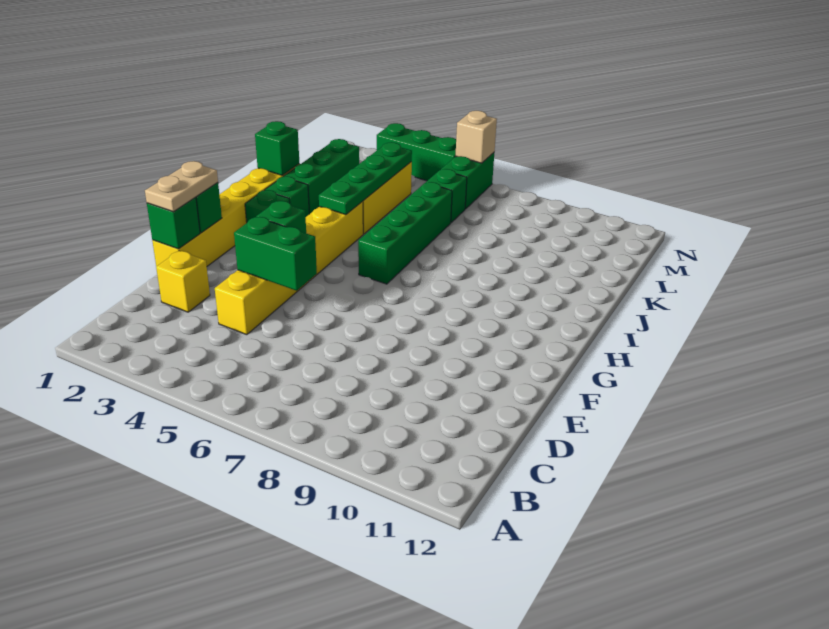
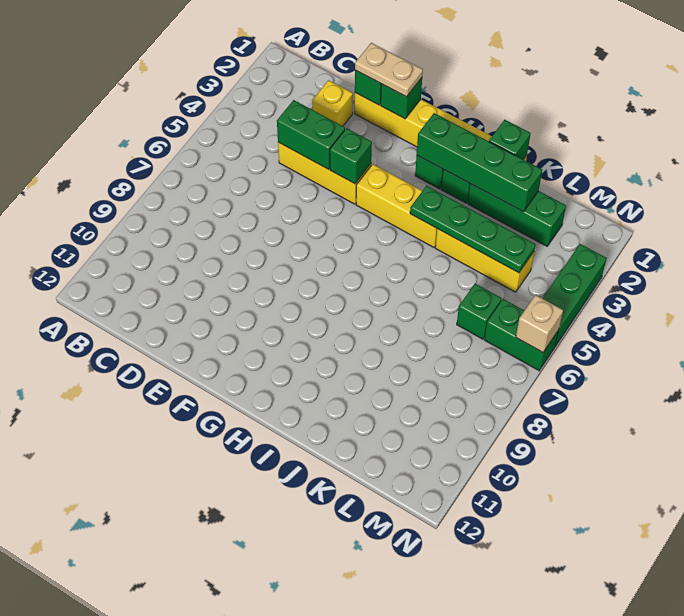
green 1x2 brick [234,217,317,291] -> green 1x2 brick turned to [277,100,345,169]
green 1x4 brick [358,182,452,284] -> green 1x4 brick moved to [417,113,542,212]

